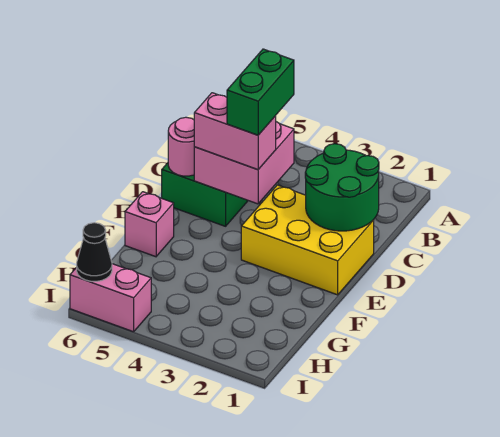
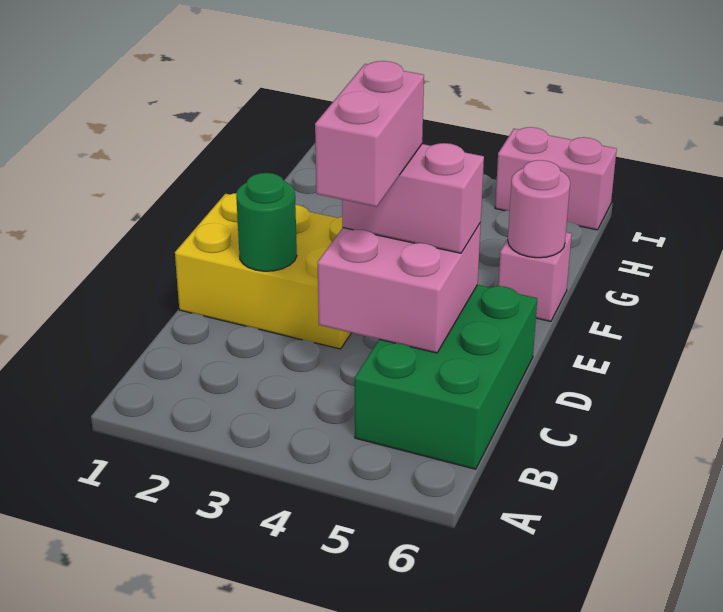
green 2x2 round brick [305,144,379,231] -> green 1x1 round brick [236,173,297,271]
green 1x2 brick [227,49,294,135] -> pink 1x2 brick [315,61,424,207]
pink 1x1 round brick [168,117,194,176] -> pink 1x1 round brick moved to [508,160,570,258]
black 1x1 cone [77,223,112,281] -> none

